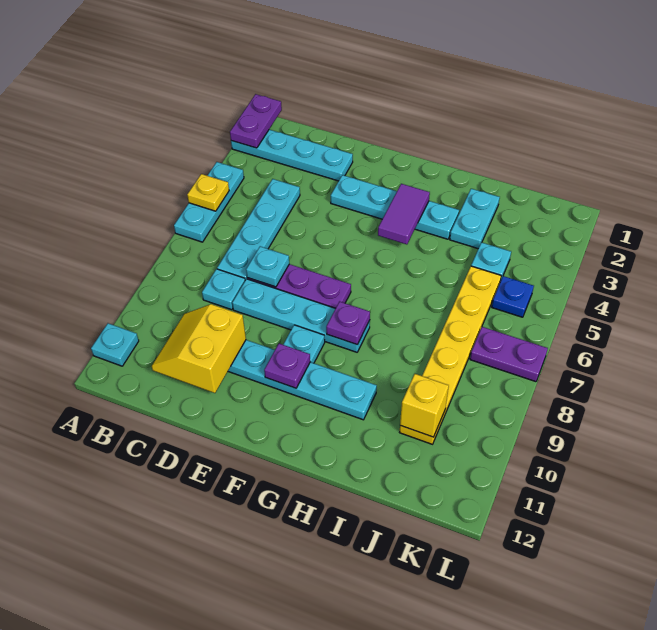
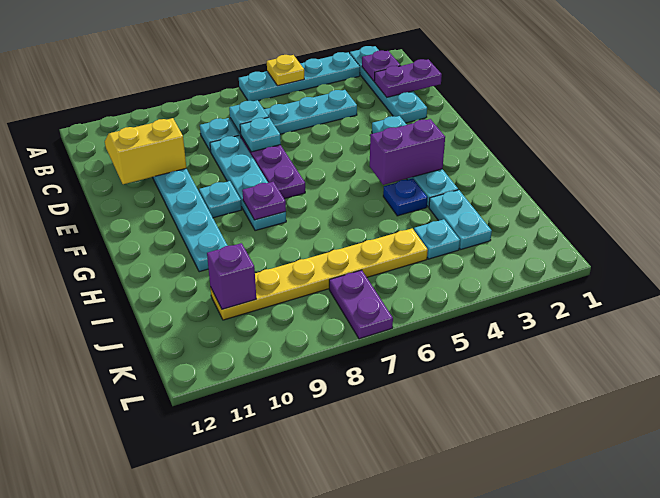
purple 1x2 plate [230,94,282,148] -> purple 1x2 plate moved to [374,59,442,97]
cyan 1x3 plate [174,162,244,242] -> cyan 1x4 plate [239,52,360,101]
cyan 1x1 plate [91,323,139,366] -> cyan 1x1 plate moved to [229,100,268,134]
purple 1x1 plate [264,344,310,388] -> purple 1x1 plate moved to [362,51,401,81]
purple 1x2 tile [378,184,430,244] -> purple 1x2 brick [370,119,445,185]
cyan 1x2 plate [450,189,500,249] -> cyan 1x2 plate turned to [429,190,492,249]
yellow 1x1 brick [400,374,449,437] -> purple 1x1 brick [207,243,256,309]
blue 1x1 plate [492,276,534,317] -> blue 1x1 plate moved to [383,179,428,216]

